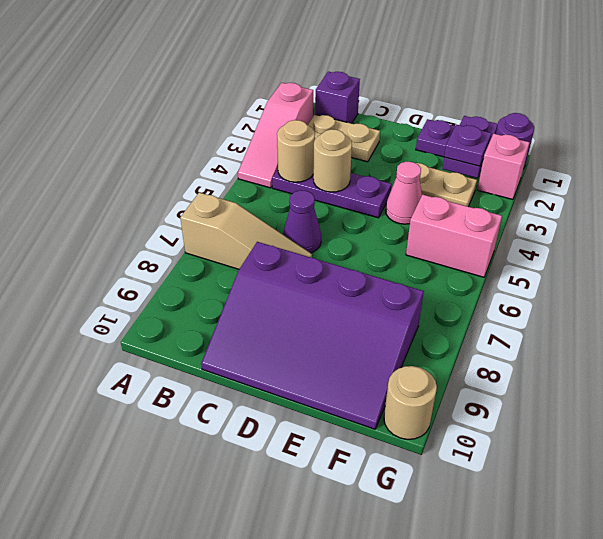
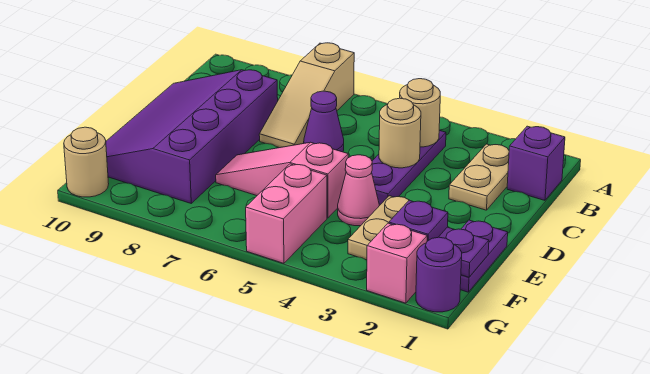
pink 1x3 slope [238,83,313,188] -> pink 1x3 slope moved to [216,142,348,218]

